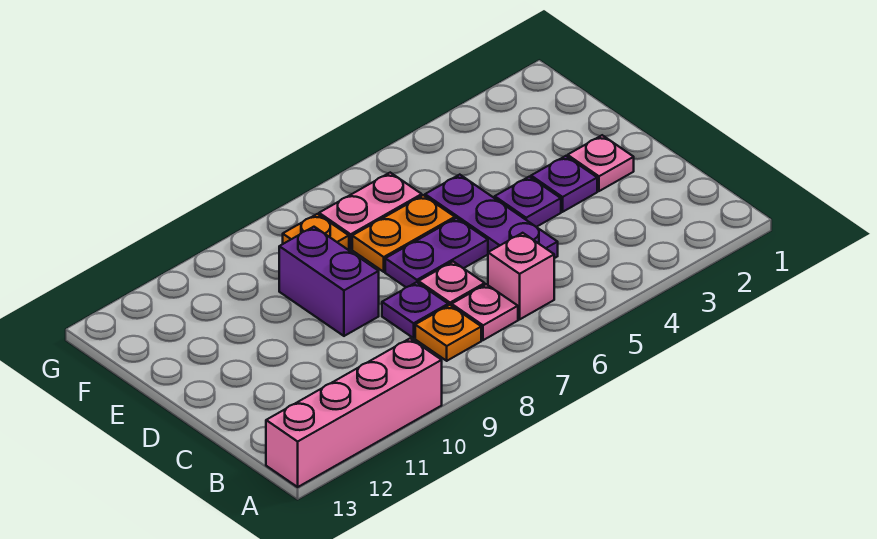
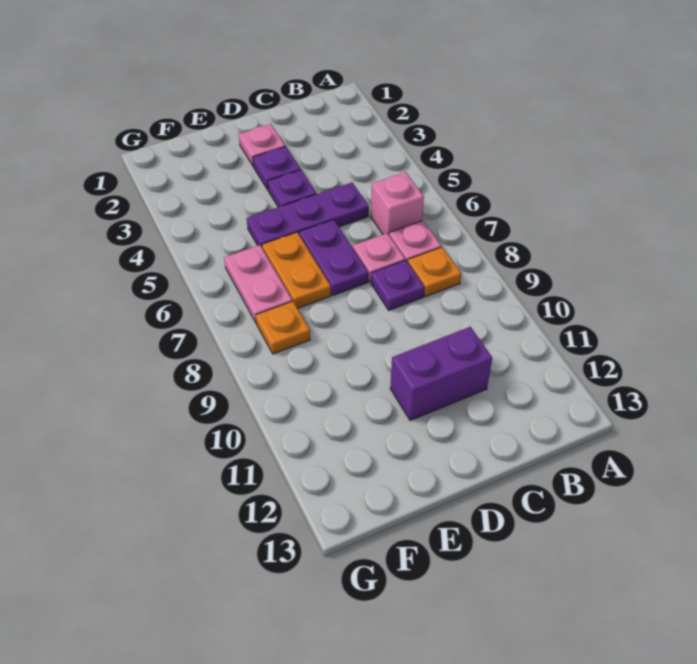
pink 1x4 brick [266,338,442,487] -> none
purple 1x2 brick [279,227,379,336] -> purple 1x2 brick moved to [390,327,492,421]

